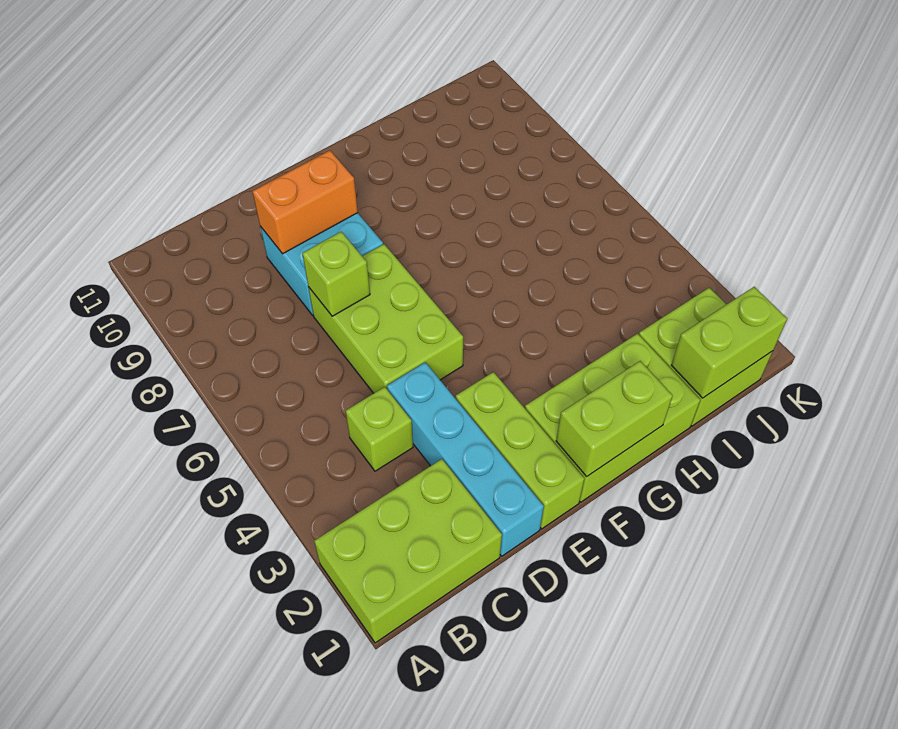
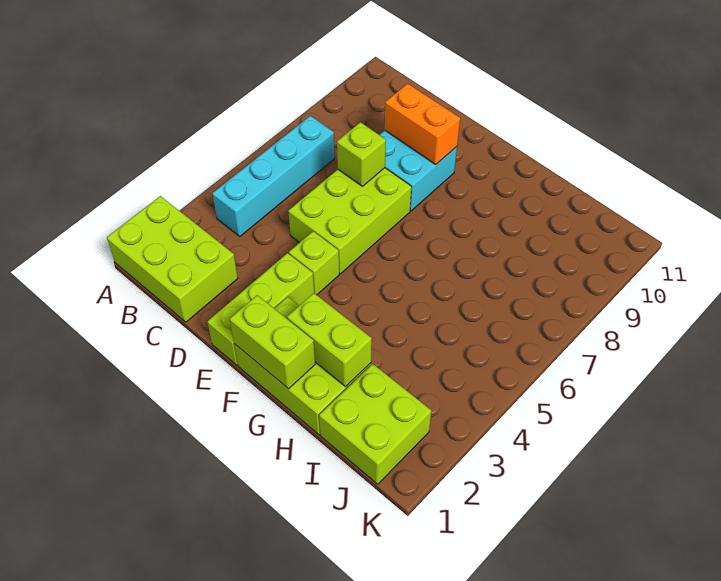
lime 1x1 brick [346,387,413,471] -> lime 1x1 brick moved to [289,231,339,295]
cyan 1x4 brick [387,362,544,556] -> cyan 1x4 brick moved to [212,116,335,237]
lime 1x2 brick [671,287,787,398] -> lime 1x2 brick moved to [287,293,372,387]

